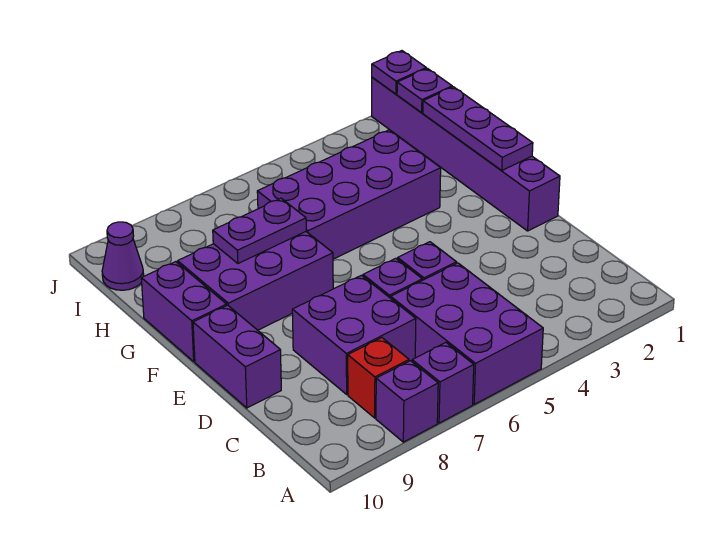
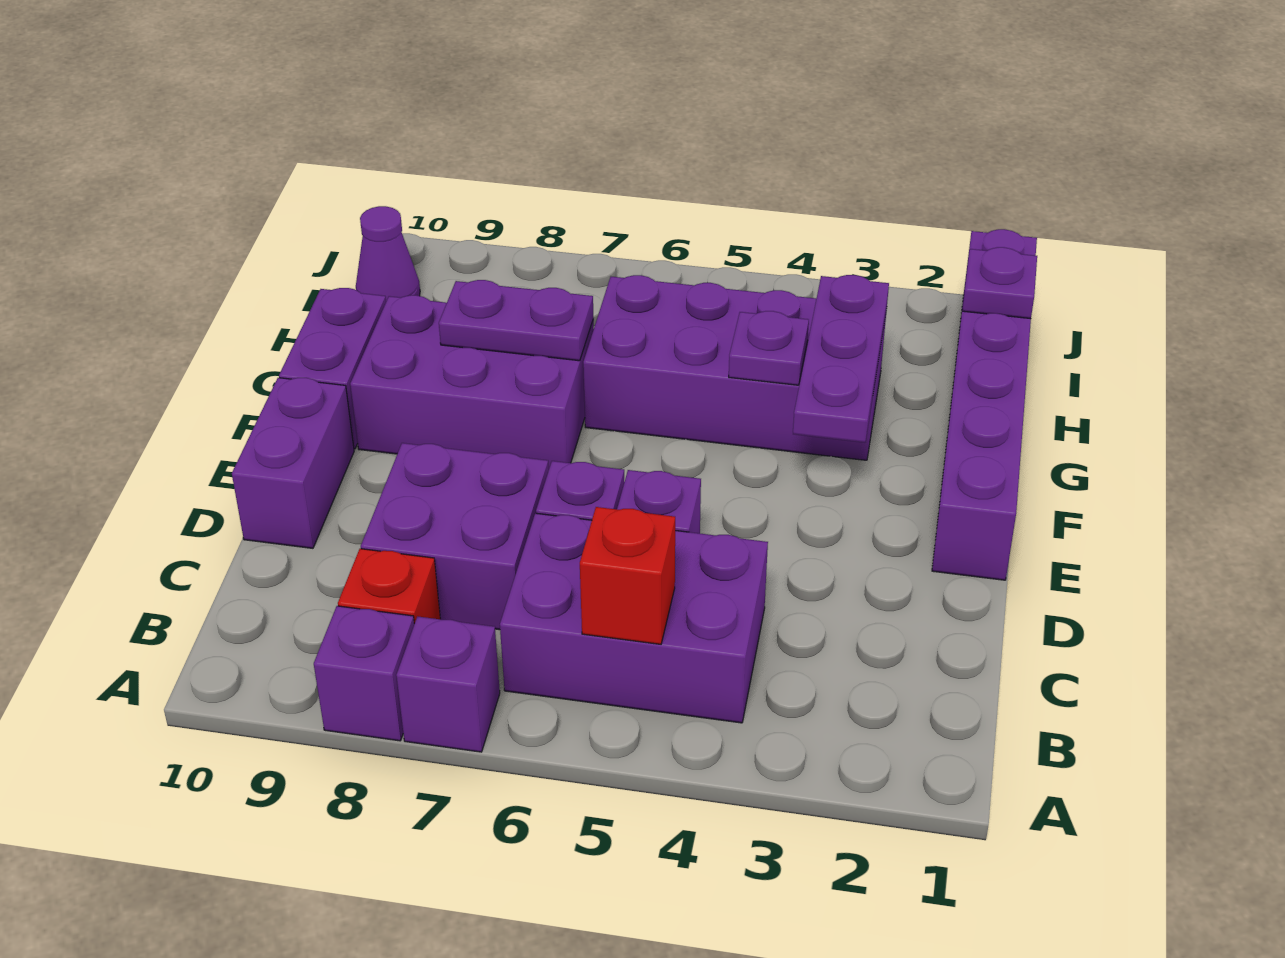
purple 2x3 brick [391,263,543,404] -> purple 2x3 brick turned to [500,513,768,723]
none -> red 1x1 brick [580,507,675,644]
purple 1x3 plate [423,87,533,171] -> purple 1x3 plate moved to [793,275,889,442]
purple 1x1 plate [372,51,426,94] -> purple 1x1 plate moved to [729,311,809,385]

